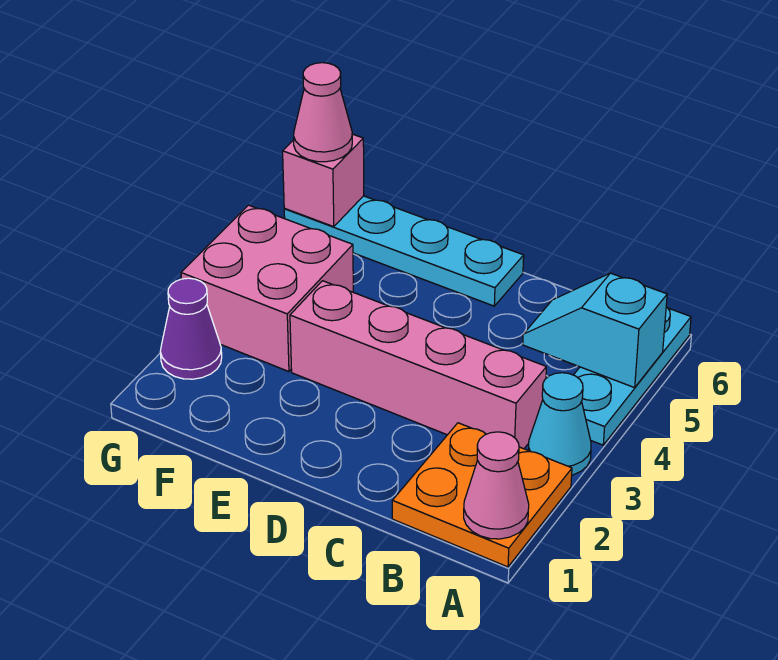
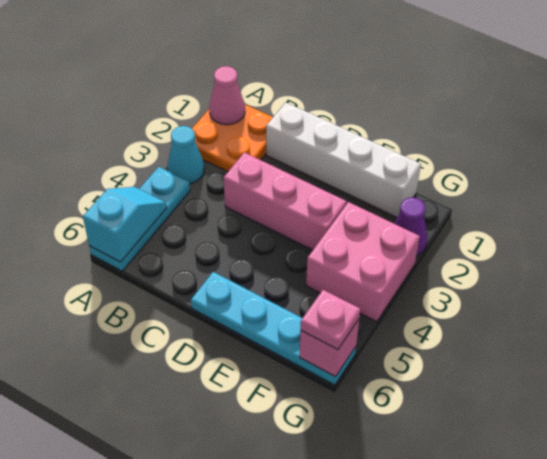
cyan 1x2 slope [523,273,667,388] -> cyan 1x2 slope turned to [83,187,167,262]
pink 1x4 brick [290,281,546,449] -> pink 1x3 brick [224,152,346,250]
none -> white 1x4 brick [266,102,421,217]
pink 1x1 cone [294,63,352,162] -> pink 1x1 plate [301,290,360,350]

